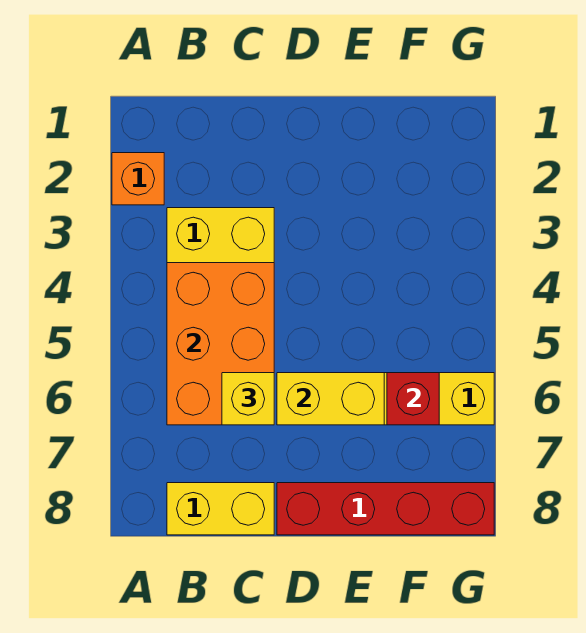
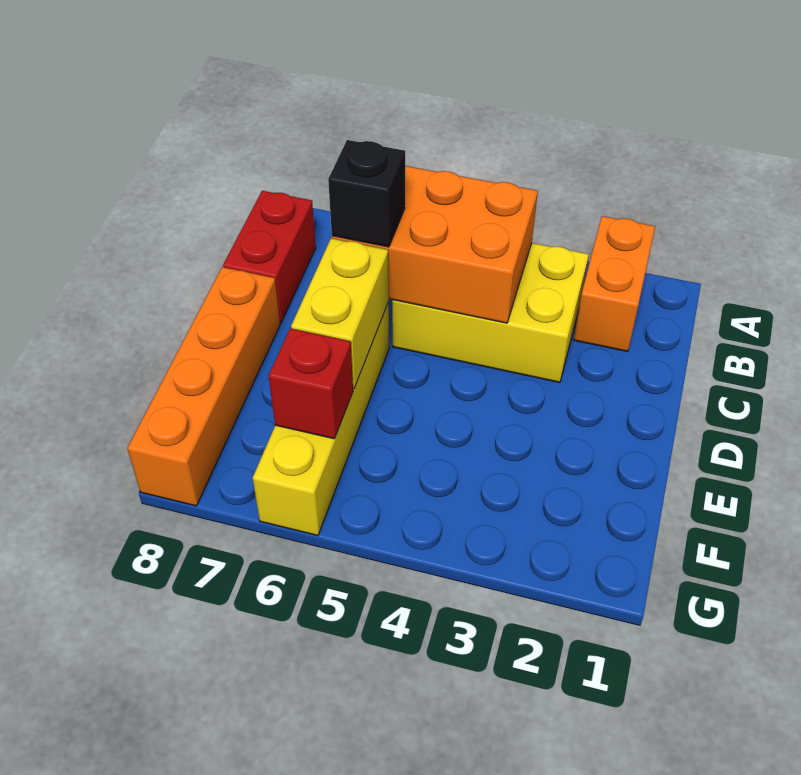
orange 1x1 brick [112,153,164,205] -> orange 1x2 brick [574,216,655,352]
yellow 1x2 brick [167,483,274,535] -> red 1x2 brick [223,191,316,323]
yellow 1x1 brick [222,373,274,425] -> black 1x1 brick [328,140,405,247]
red 1x4 brick [277,483,494,535] -> orange 1x4 brick [127,267,280,506]

